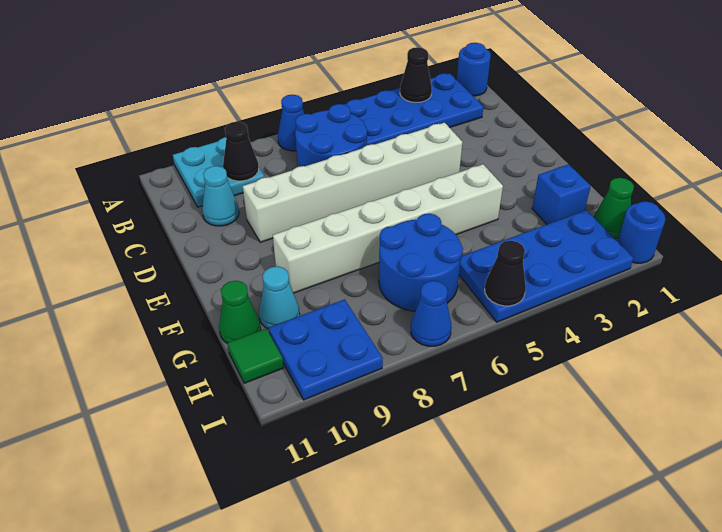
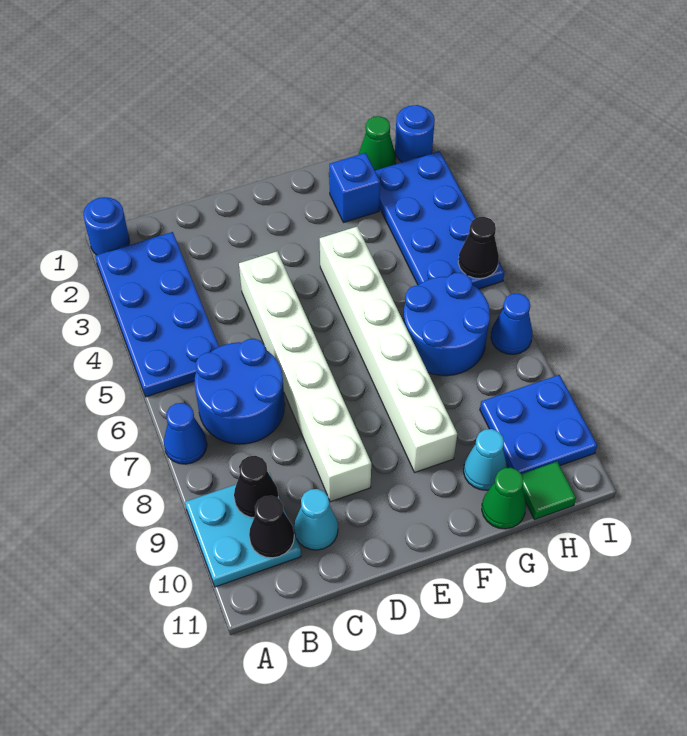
black 1x1 cone [400,47,432,102] -> black 1x1 cone moved to [249,496,294,558]

